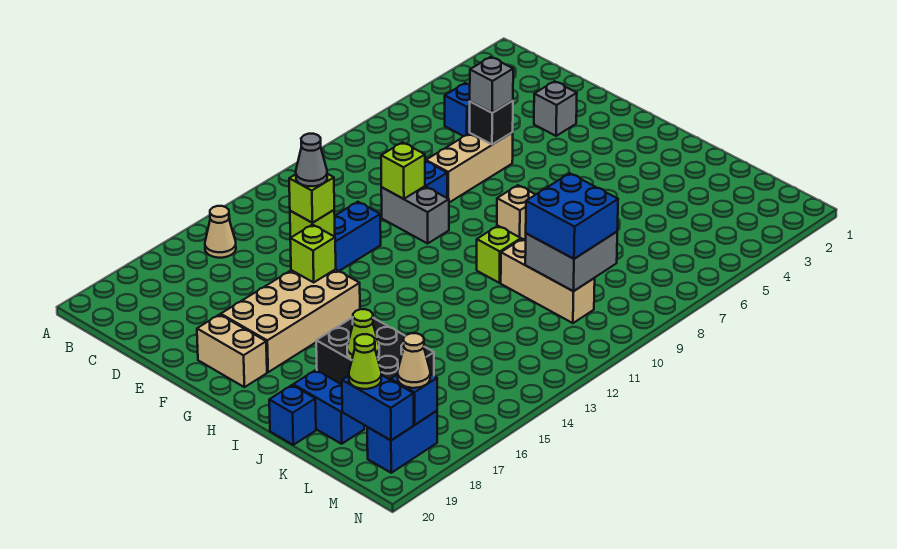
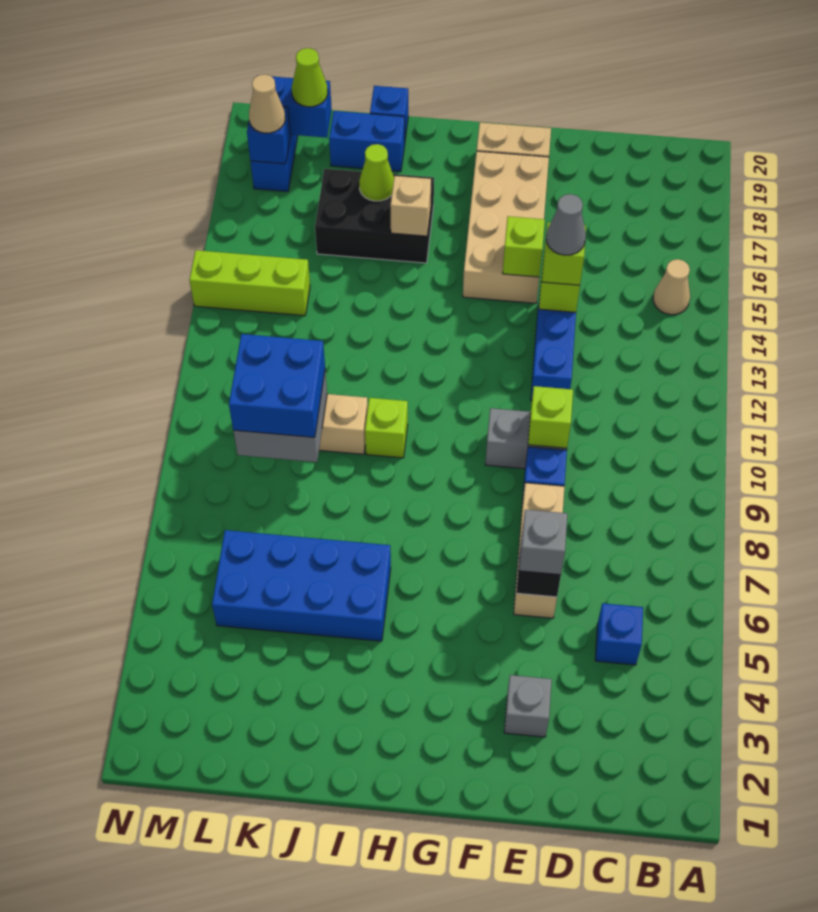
tan 1x1 brick [497,185,536,239] -> tan 1x1 brick moved to [390,176,431,236]
none -> blue 2x4 brick [212,530,391,641]
none -> lime 1x3 brick [189,250,310,316]

